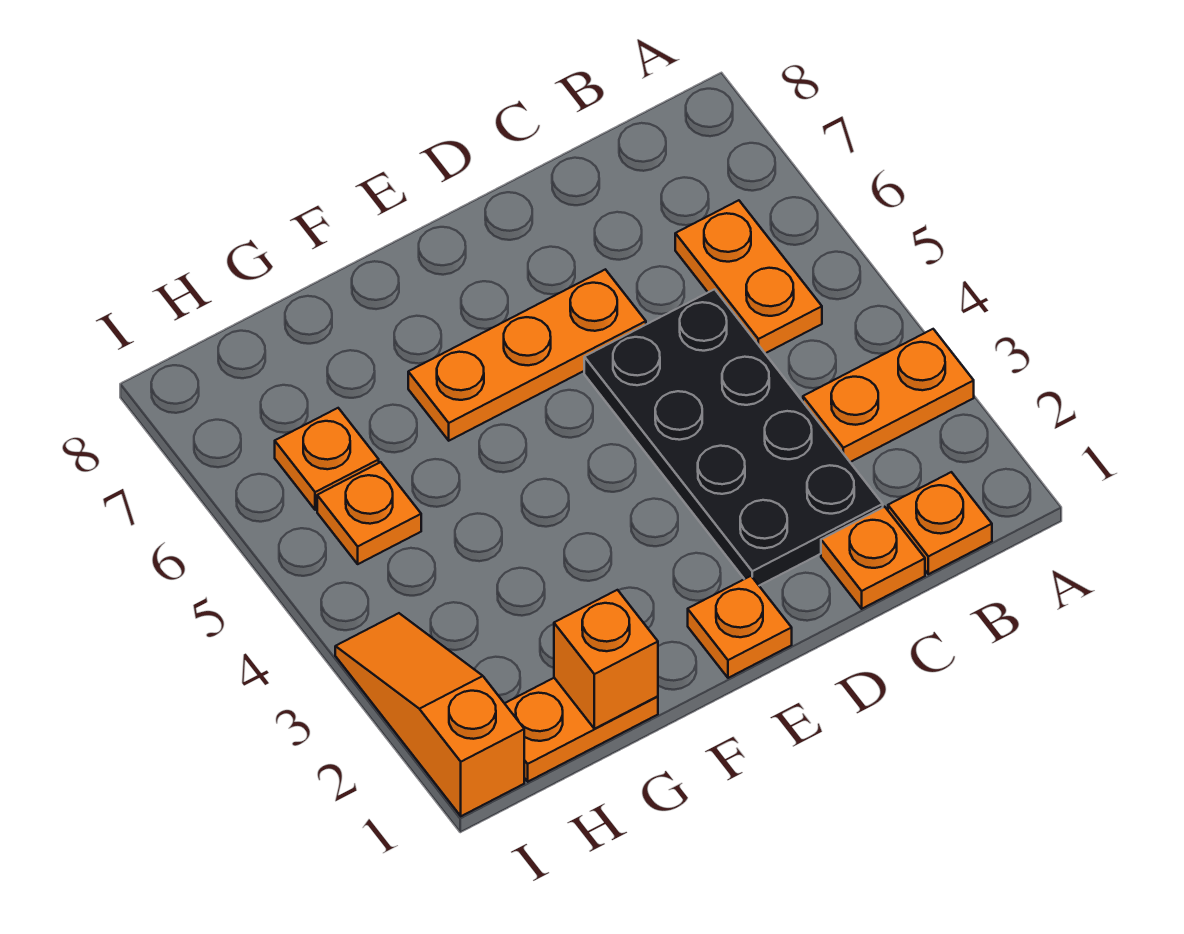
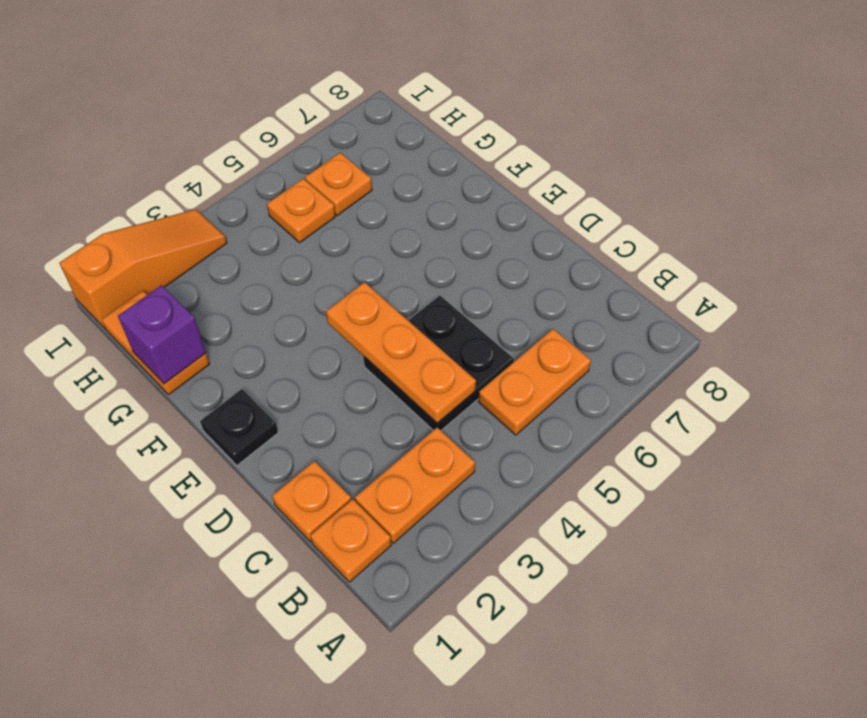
orange 1x2 plate [803,329,974,462] -> orange 1x2 plate turned to [355,427,475,543]
black 2x4 plate [584,289,883,586] -> black 2x2 plate [364,296,514,430]
orange 1x3 plate [408,269,646,441] -> orange 1x3 plate moved to [326,282,476,423]
orange 1x1 plate [688,576,792,678] -> black 1x1 plate [200,389,278,465]
orange 1x1 brick [554,590,658,729] -> purple 1x1 brick [118,285,206,384]

